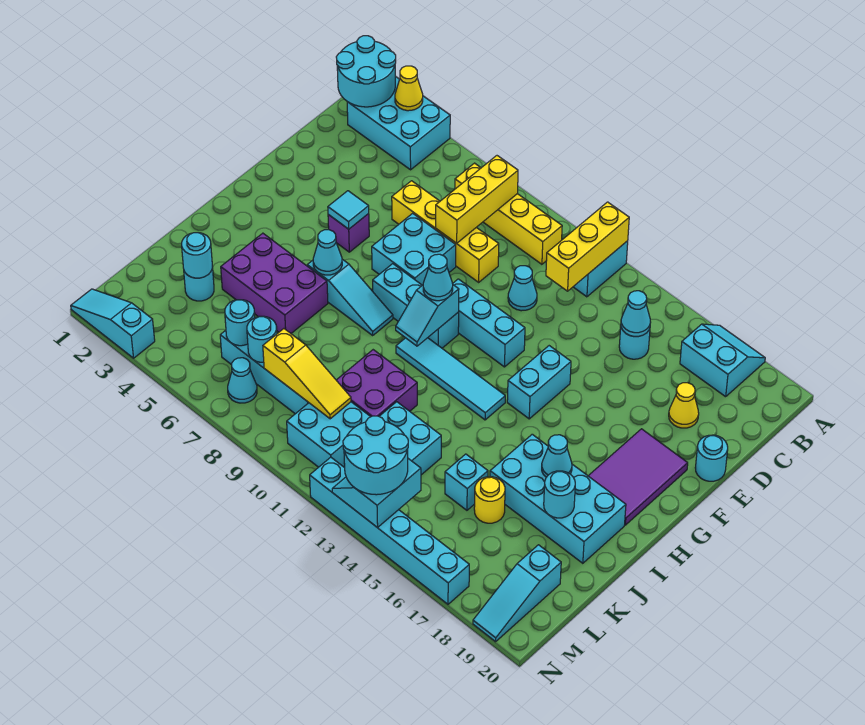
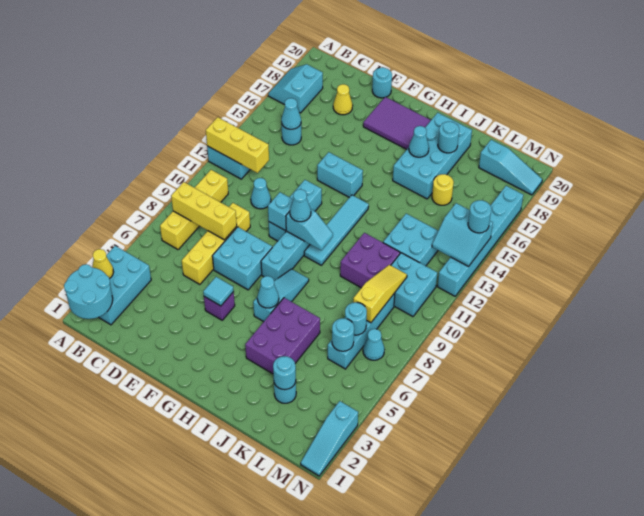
cyan 1x1 brick [445,454,488,510] -> cyan 1x1 brick moved to [268,192,293,231]
cyan 2x2 round brick [343,416,408,495] -> cyan 1x1 round brick [468,200,491,233]

